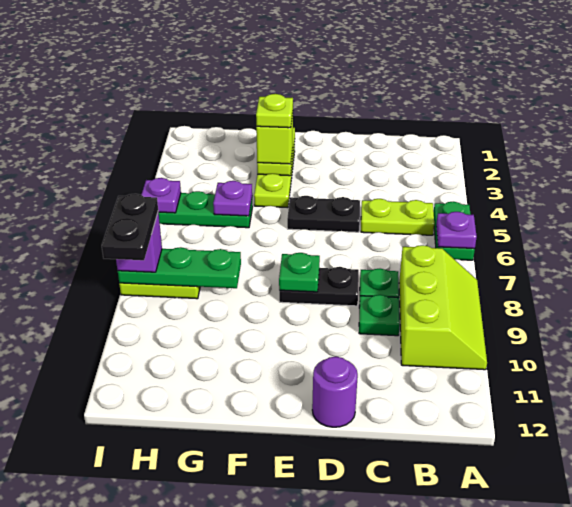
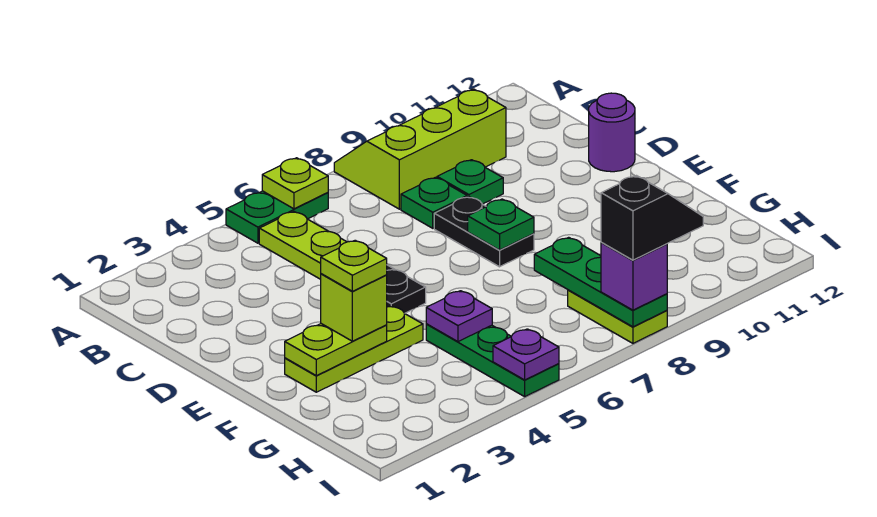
purple 1x1 plate [436,212,477,249] -> lime 1x1 plate [262,158,328,209]
black 1x2 plate [102,194,158,260] -> black 1x2 slope [601,176,703,260]

